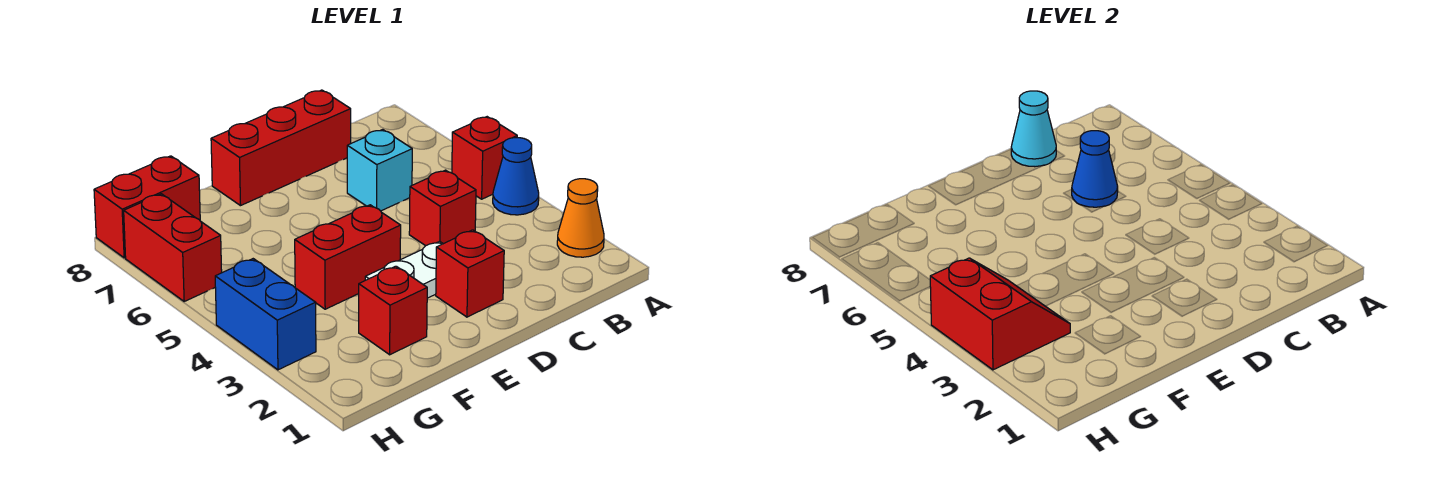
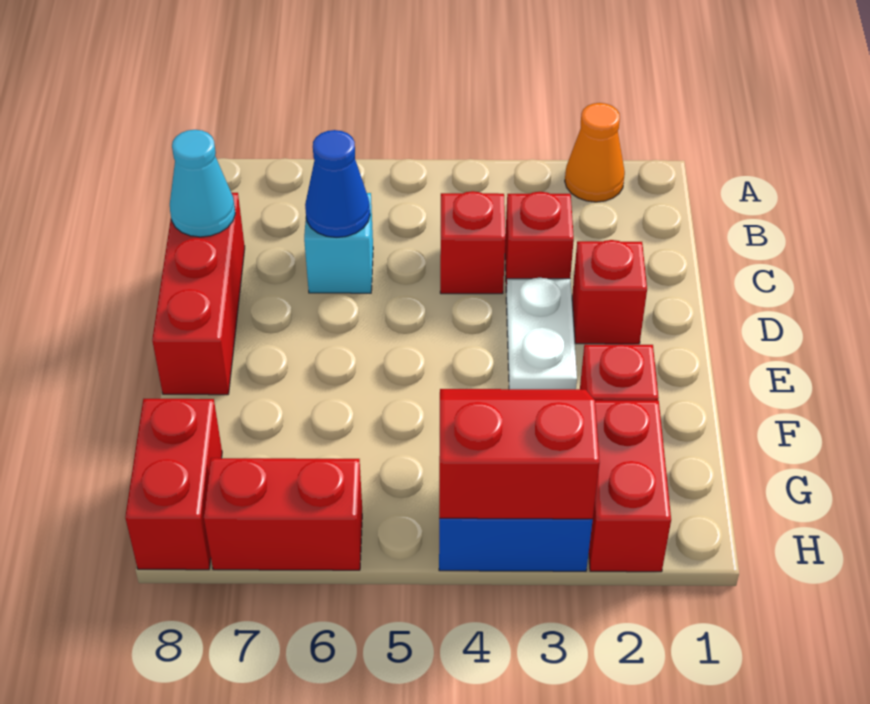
blue 1x1 cone [493,138,539,215] -> none
red 1x1 brick [452,117,517,199] -> red 1x1 brick moved to [505,192,574,291]
red 1x2 brick [295,205,401,309] -> red 1x2 brick moved to [589,401,671,572]

